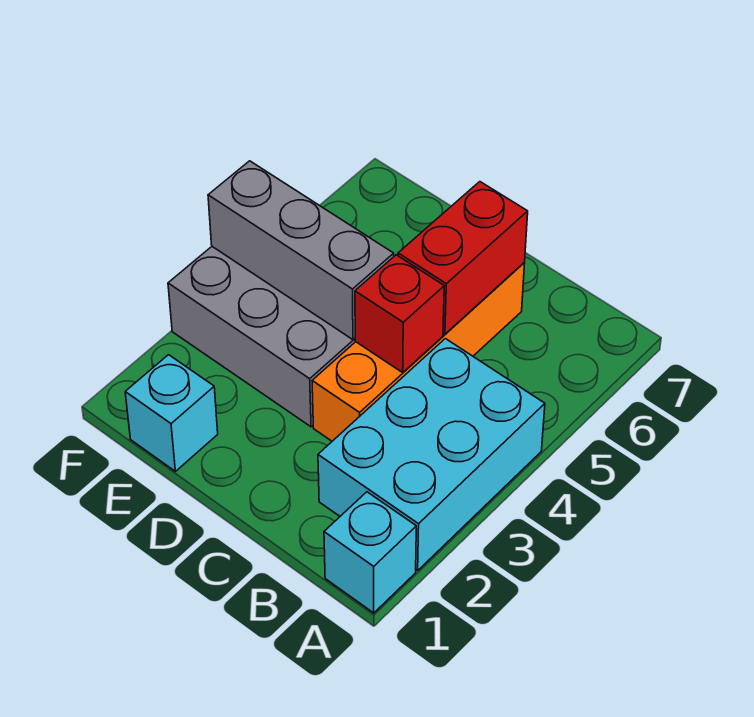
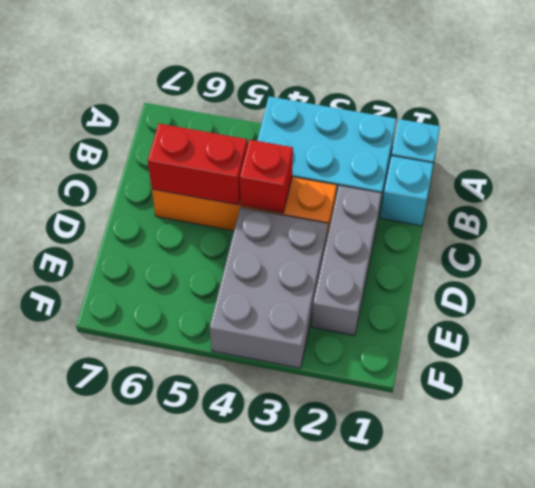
grey 1x3 brick [208,161,394,340] -> grey 1x3 brick moved to [312,185,382,335]
cyan 1x1 brick [125,355,218,471] -> cyan 1x1 brick moved to [380,156,434,226]

